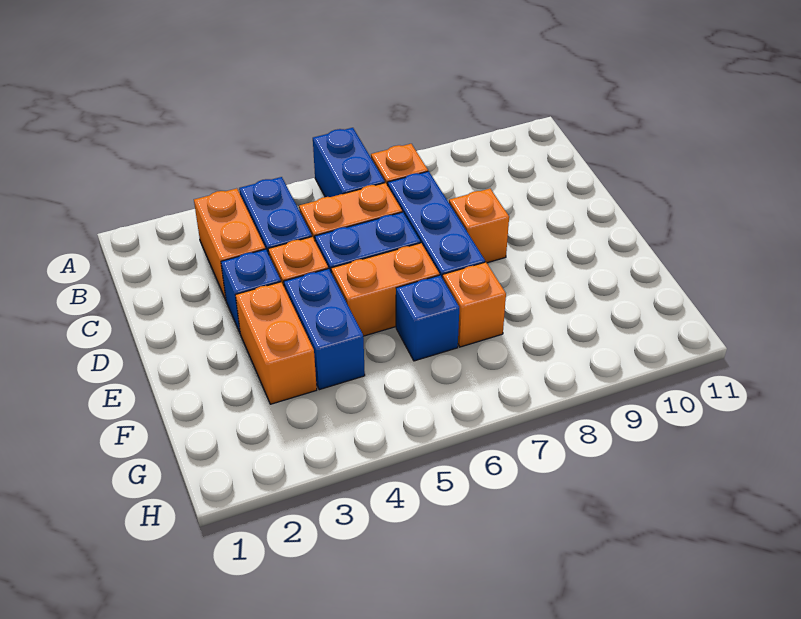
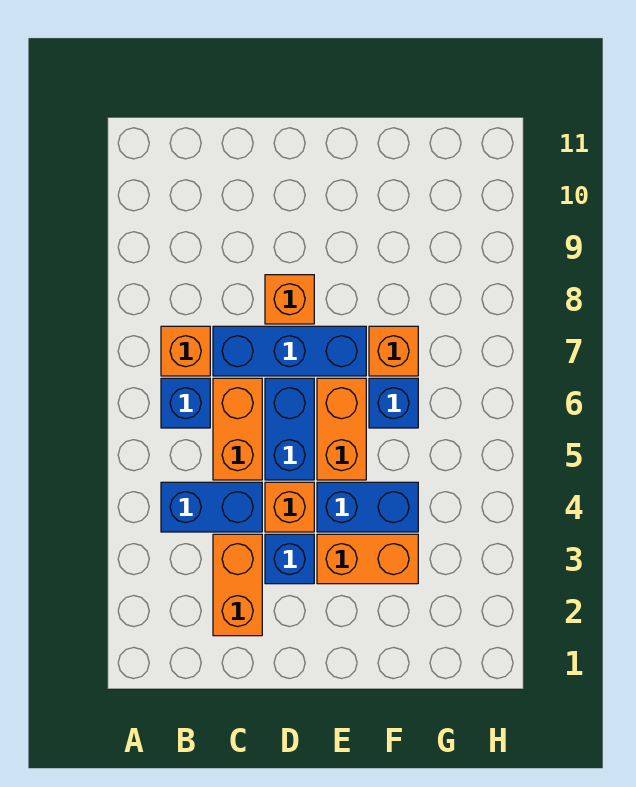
blue 1x2 brick [313,128,385,197] -> blue 1x1 brick [161,378,210,428]
orange 1x2 brick [194,188,265,300] -> orange 1x2 brick turned to [213,534,262,636]

